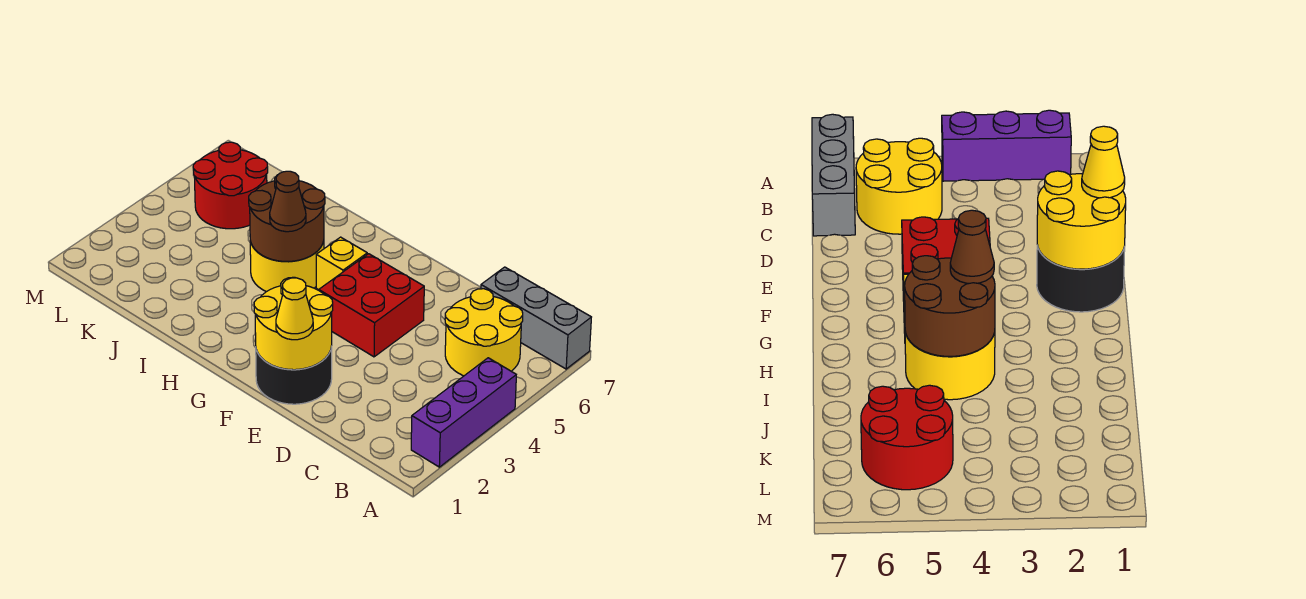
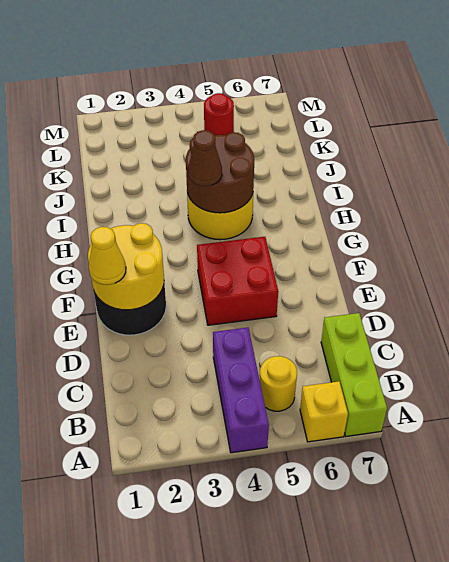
purple 1x3 brick [411,358,516,467] -> purple 1x3 brick turned to [213,328,269,453]
grey 1x3 brick [481,267,591,369] -> lime 1x3 brick [321,313,387,436]
yellow 2x2 round brick [445,289,523,376] -> yellow 1x1 round brick [260,356,297,411]
yellow 1x1 brick [316,237,367,290] -> yellow 1x1 brick moved to [300,381,348,442]
red 2x2 round brick [193,142,268,229] -> red 1x1 round brick [204,93,234,135]

